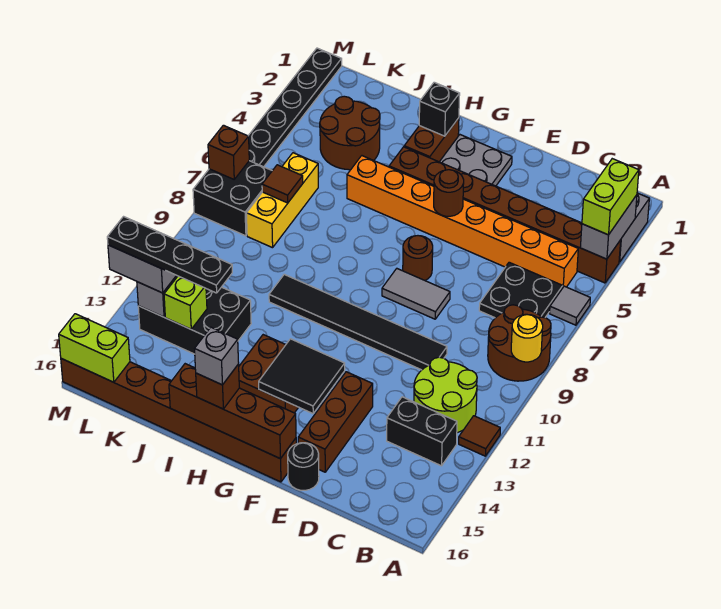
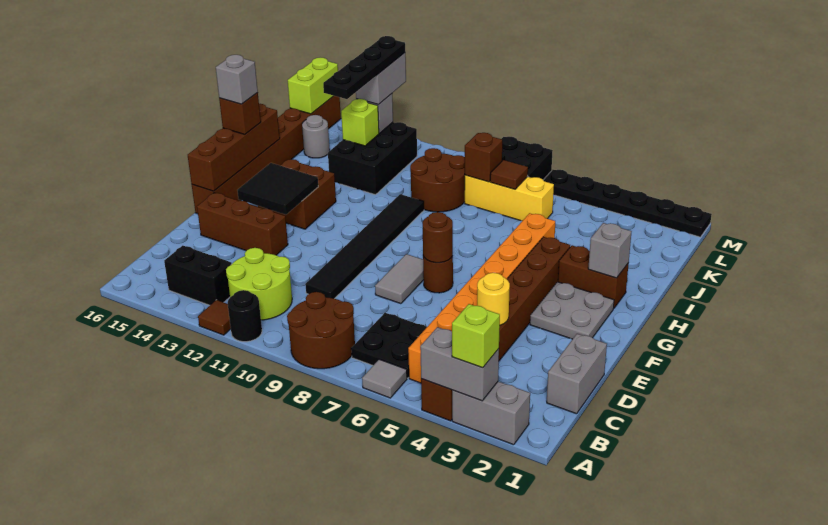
lime 1x2 brick [582,159,639,235] -> lime 1x1 brick [452,304,500,368]
yellow 1x1 round brick [511,314,543,362] -> yellow 1x1 round brick moved to [477,273,510,325]
black 1x2 brick [387,397,457,466] -> black 1x2 brick turned to [164,246,232,305]
none -> grey 1x2 brick [547,334,607,414]
black 1x1 round brick [288,443,319,490] -> black 1x1 round brick moved to [228,290,262,342]
brown 1x1 round brick [434,170,464,216] -> brown 1x1 round brick moved to [423,212,453,263]
black 1x1 brick [419,82,460,136] -> grey 1x1 brick [588,223,632,278]
brown 2x2 round brick [320,96,380,170] -> brown 2x2 round brick moved to [410,148,465,212]
none -> grey 1x1 round brick [302,115,330,158]
brown 1x1 brick [208,125,249,179] -> brown 1x1 brick moved to [465,133,502,182]

